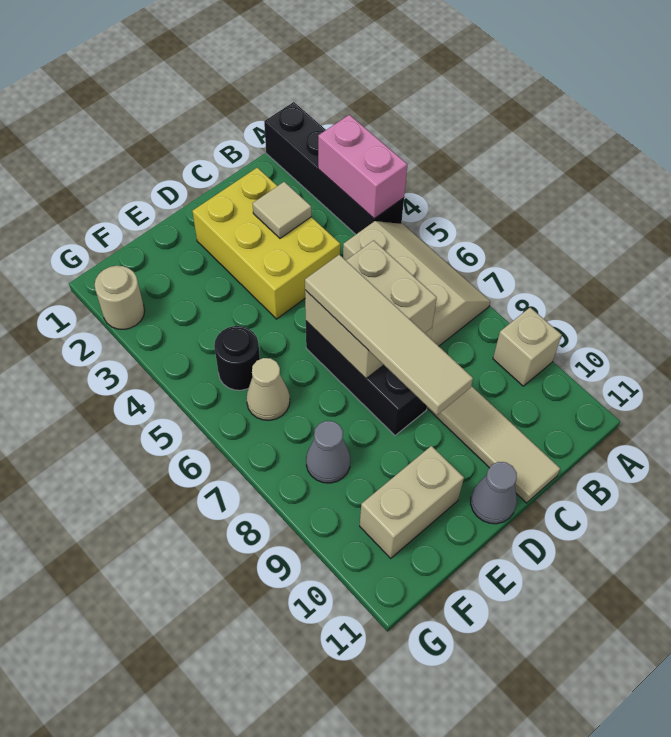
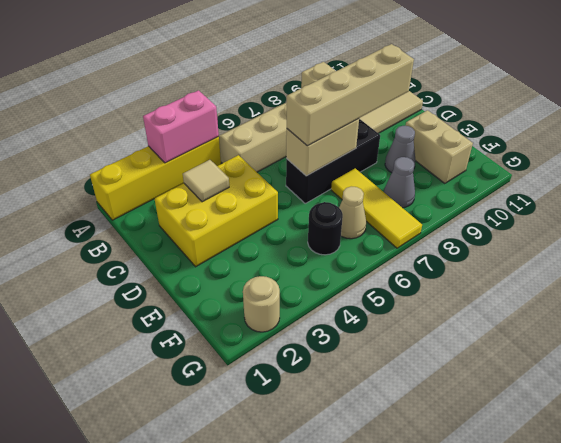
black 1x4 brick [264,102,404,234] -> yellow 1x4 brick [90,136,221,220]
tan 2x2 brick [305,240,437,378] -> tan 1x2 brick [286,119,359,176]
tan 1x4 tile [305,255,473,415] -> tan 1x4 brick [286,44,414,146]
grey 1x1 cone [471,462,517,524] -> grey 1x1 cone moved to [385,126,416,173]
none -> yellow 1x3 tile [331,168,422,248]

